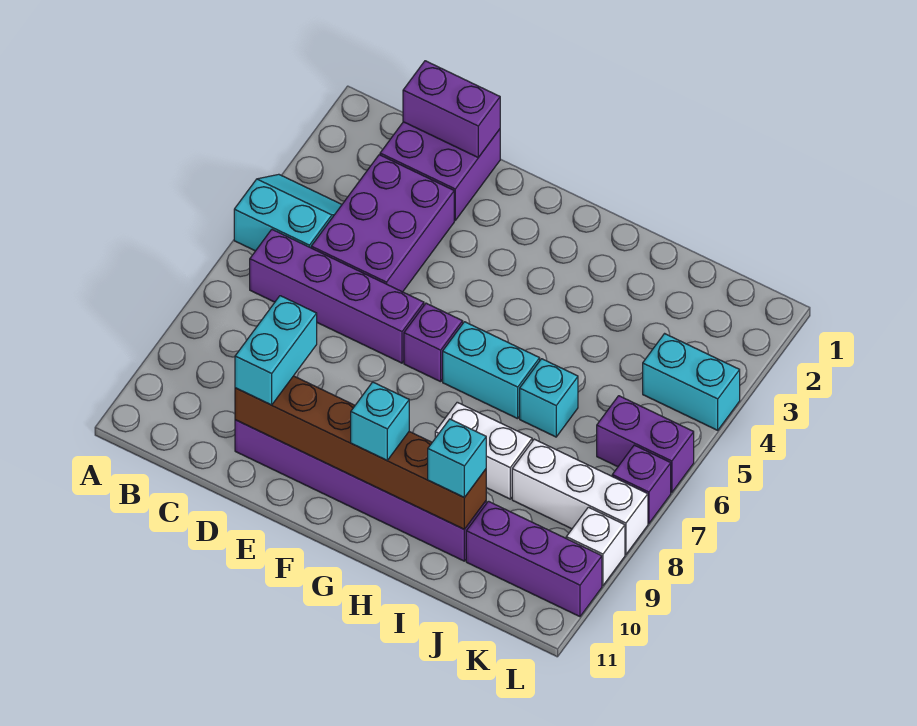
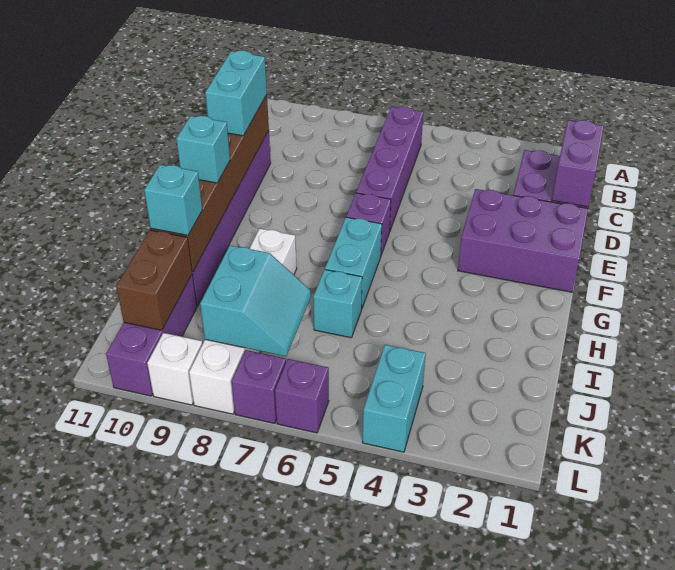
cyan 2x2 slope [234,174,342,251] -> cyan 2x2 slope moved to [200,245,311,356]
purple 2x3 brick [311,155,454,292] -> purple 2x3 brick moved to [458,189,588,292]
cyan 1x2 brick [235,296,317,405] -> cyan 1x2 brick turned to [205,51,267,136]
none -> brown 1x2 brick [116,230,192,330]
purple 1x2 brick [597,396,694,493] -> purple 1x1 brick [275,359,329,433]

